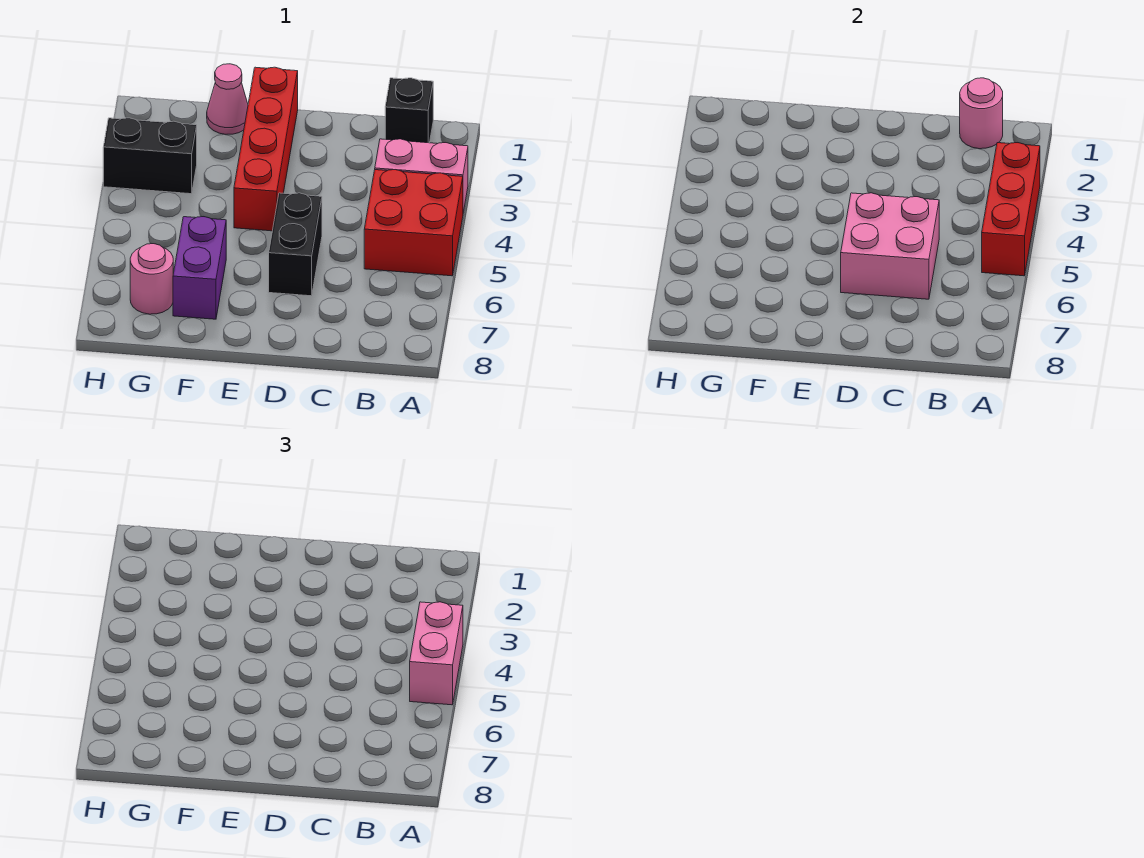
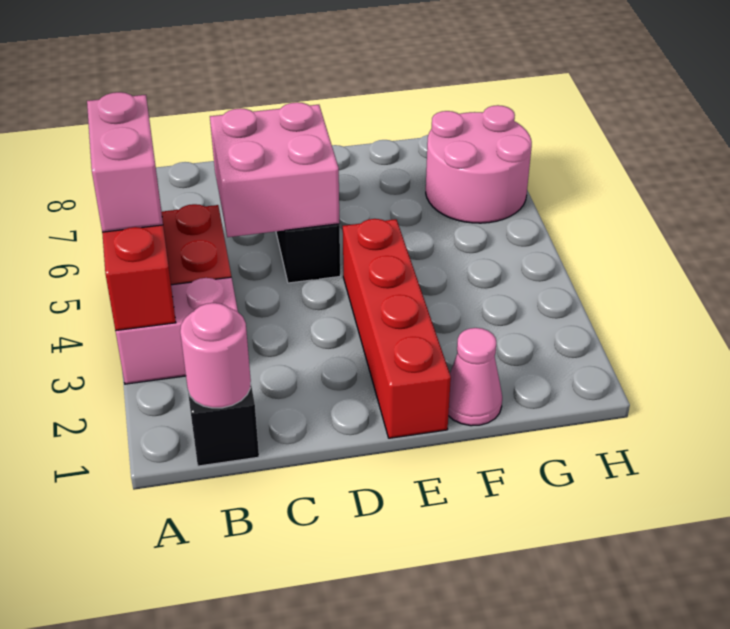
purple 1x2 brick [173,217,226,319] -> none
black 1x2 brick [103,118,197,194] -> none
pink 1x1 round brick [130,244,173,314] -> pink 2x2 round brick [426,105,532,223]

